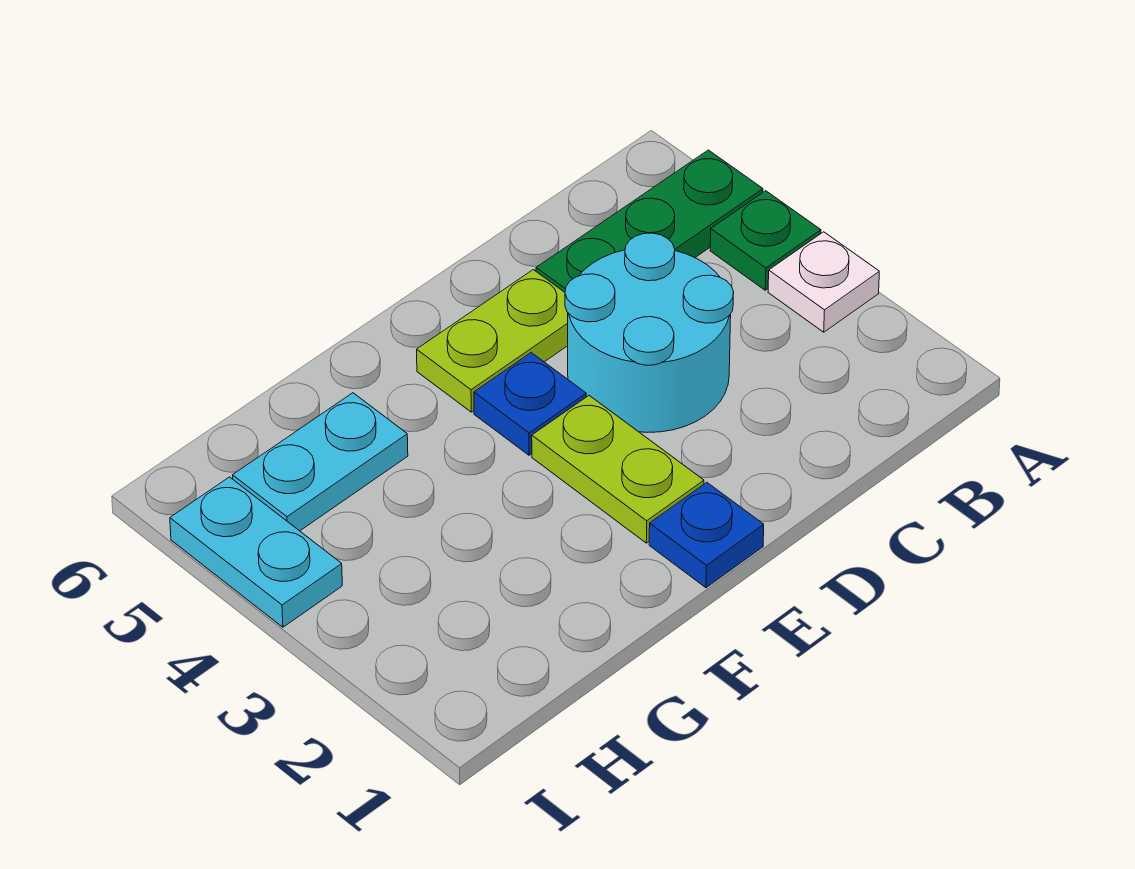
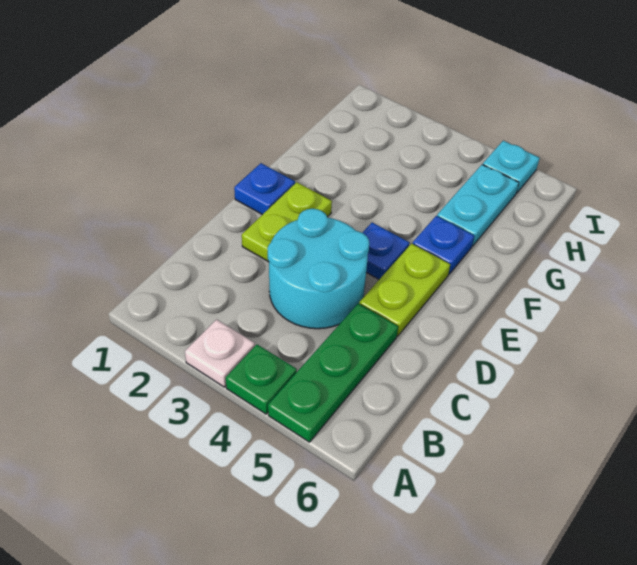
lime 1x2 plate [532,396,704,543] -> lime 1x2 plate turned to [242,182,332,262]
none -> blue 1x1 plate [413,216,474,274]
cyan 1x2 plate [170,477,342,627] -> cyan 1x1 plate [483,141,540,193]

